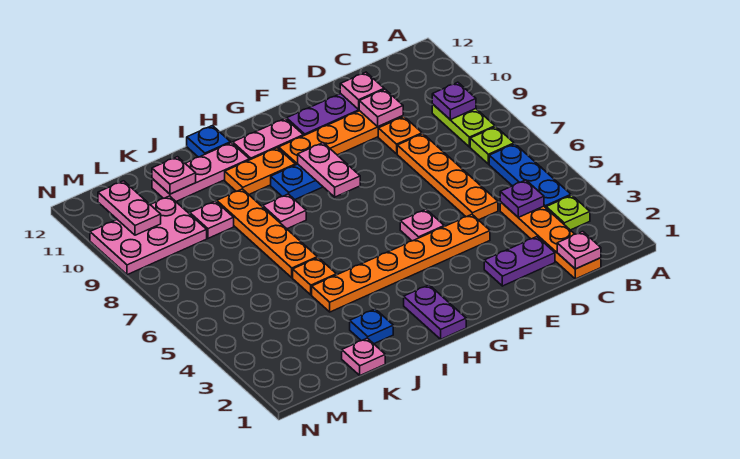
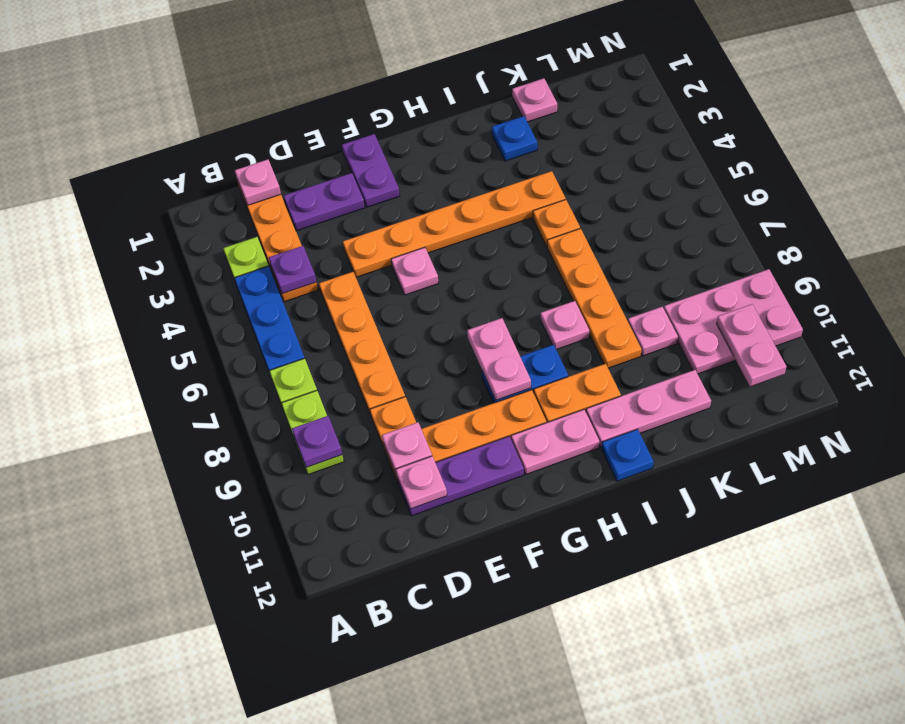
purple 1x2 plate [404,285,466,339] -> purple 1x2 plate moved to [342,134,400,207]
pink 1x1 plate [152,157,196,194] -> none

